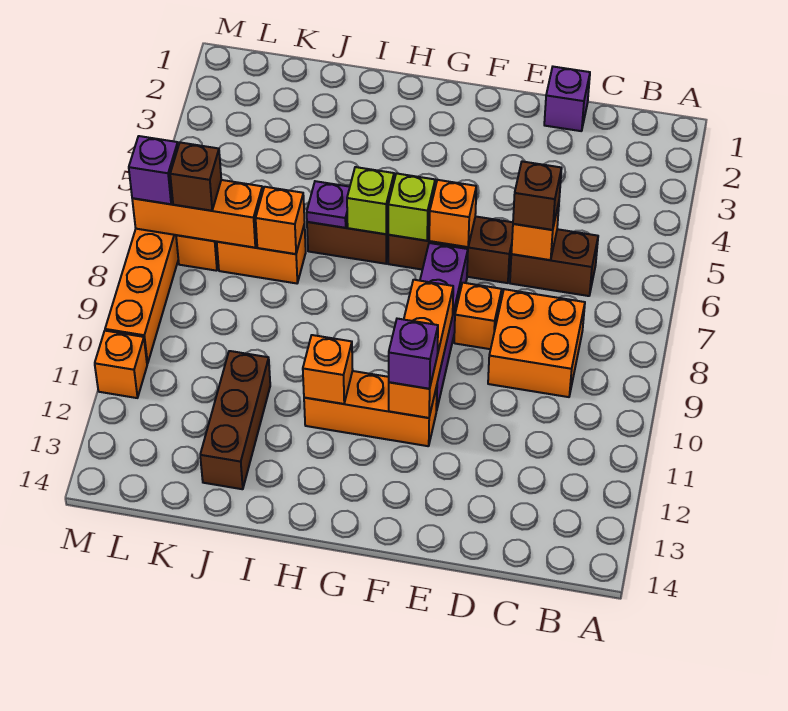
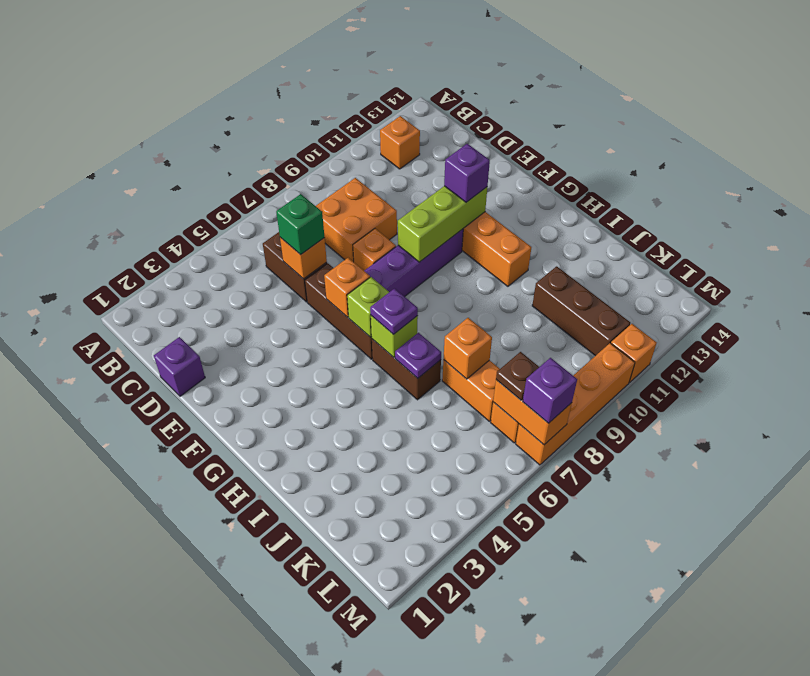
brown 1x1 brick [513,161,562,230] -> green 1x1 brick [276,194,324,255]
orange 1x3 brick [389,280,453,418] -> lime 1x3 brick [398,186,487,262]
none -> purple 1x1 plate [370,289,418,335]
orange 1x1 brick [303,335,353,404] -> orange 1x1 brick moved to [380,116,420,169]
brown 1x3 brick [200,351,270,489] -> brown 1x3 brick turned to [532,266,630,356]
orange 1x3 brick [132,180,263,248] -> orange 1x2 brick [493,380,572,445]
brown 1x1 brick [170,143,221,211] -> brown 1x1 plate [496,352,539,400]

